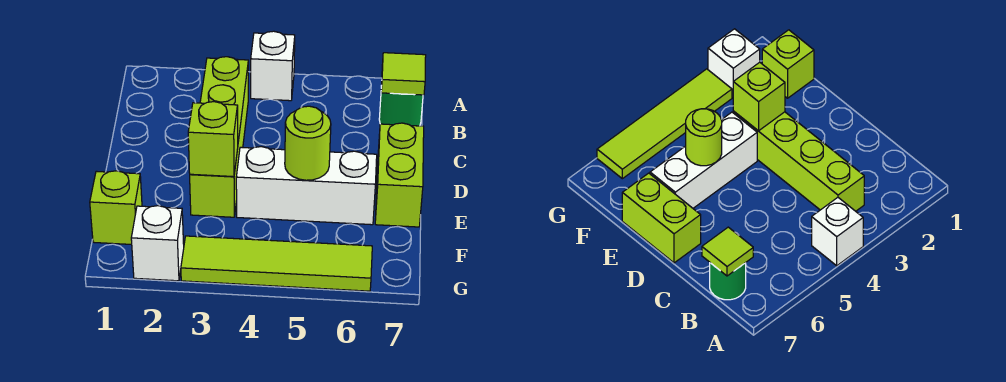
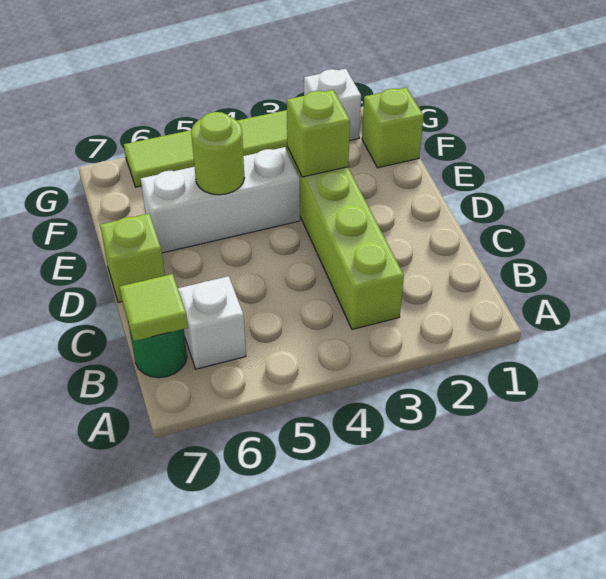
white 1x1 brick [251,31,295,101] -> white 1x1 brick moved to [178,276,246,369]
lime 1x2 brick [375,123,424,227] -> lime 1x1 brick [100,214,165,302]

